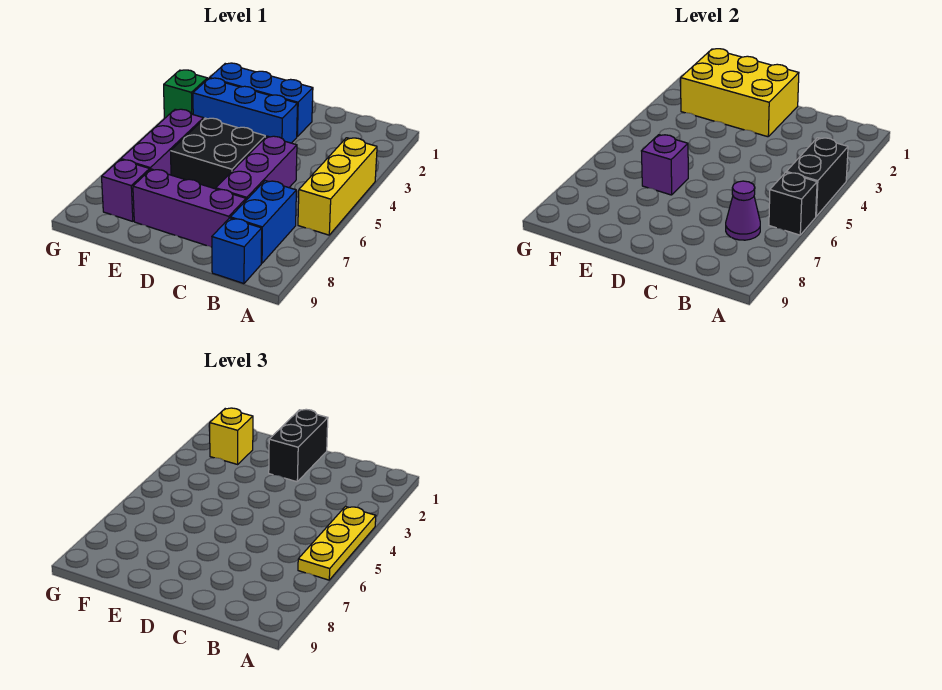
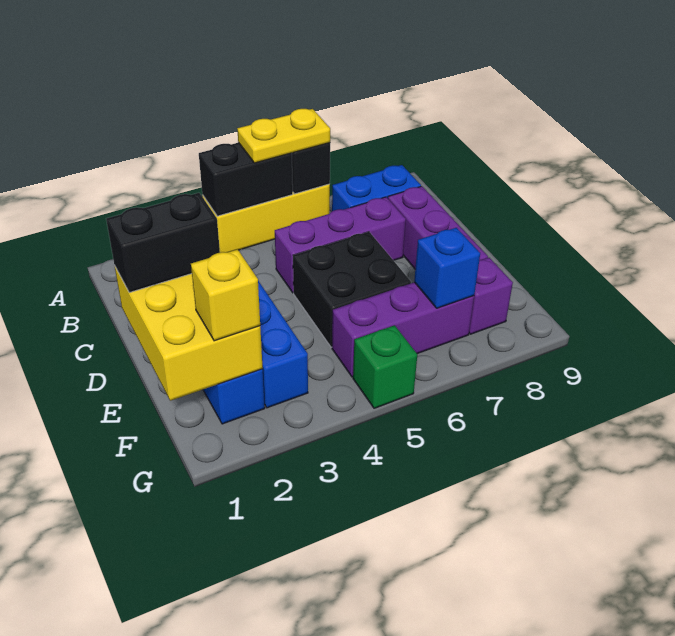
yellow 1x3 plate [298,506,376,580] -> yellow 1x2 plate [237,109,330,163]
purple 1x1 cone [726,181,760,240] -> none
blue 1x1 brick [212,218,262,284] -> blue 1x1 brick moved to [414,228,480,308]
purple 1x1 brick [642,135,688,195] -> none
green 1x1 brick [164,70,207,119] -> green 1x1 brick moved to [353,325,417,408]

